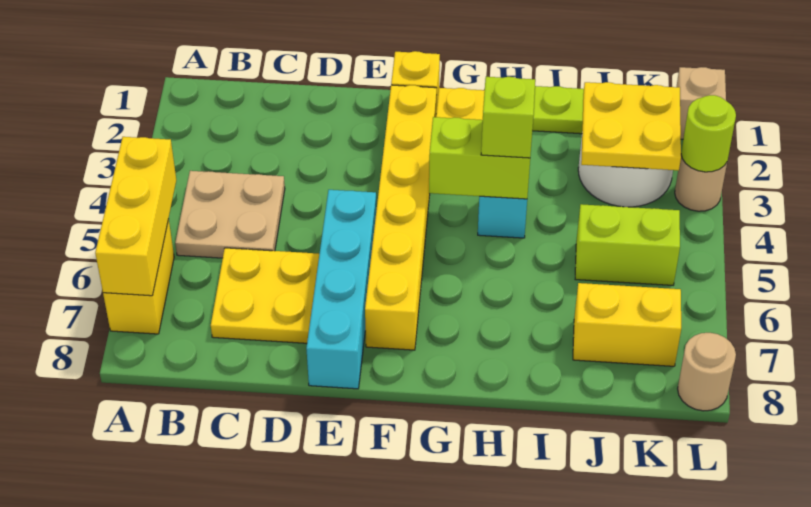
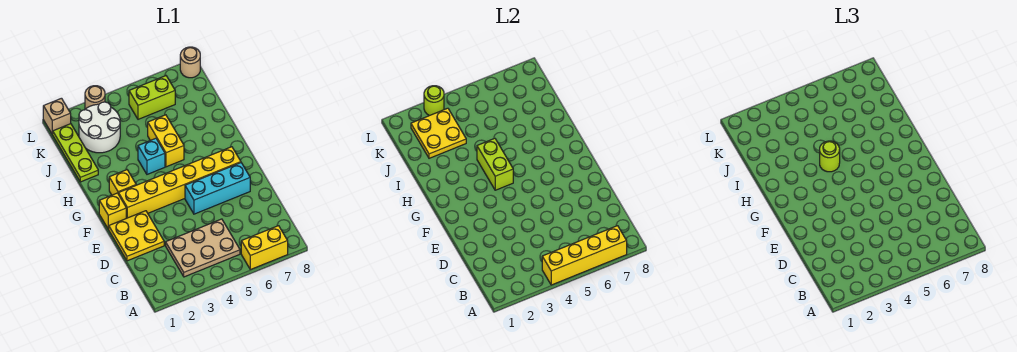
yellow 1x3 brick [95,137,176,296] -> yellow 1x4 brick [542,226,627,285]
tan 2x2 plate [175,171,285,258] -> tan 2x3 plate [166,219,240,277]
yellow 2x2 plate [211,248,319,343] -> yellow 2x2 plate moved to [109,211,164,261]
cyan 1x4 brick [306,190,376,389] -> cyan 1x3 brick [185,163,250,214]
lime 1x1 brick [481,77,535,158] -> lime 1x1 round brick [820,141,840,172]
lime 1x2 brick [575,204,680,285] -> lime 1x2 brick turned to [129,76,175,119]
yellow 1x2 brick [573,283,681,366] -> yellow 1x2 brick moved to [148,115,184,167]

